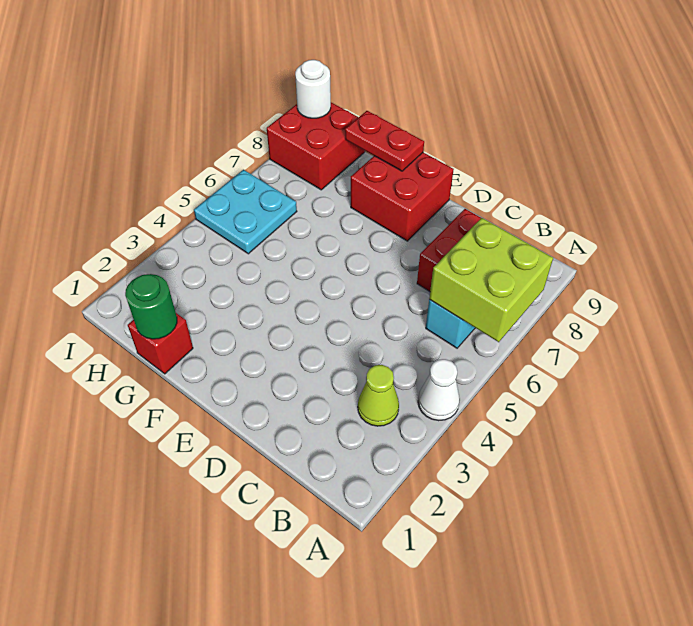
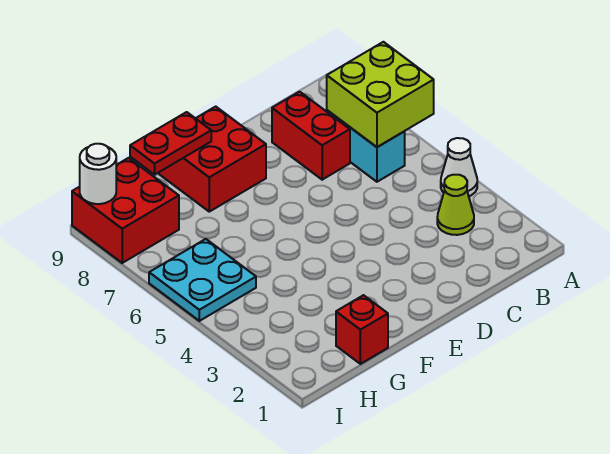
green 1x1 round brick [125,274,177,339] -> none

